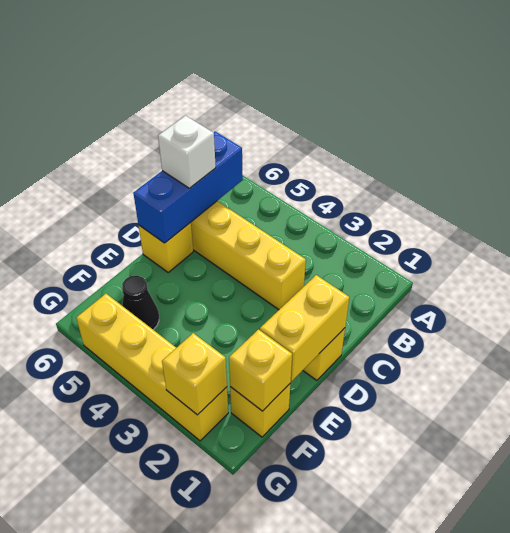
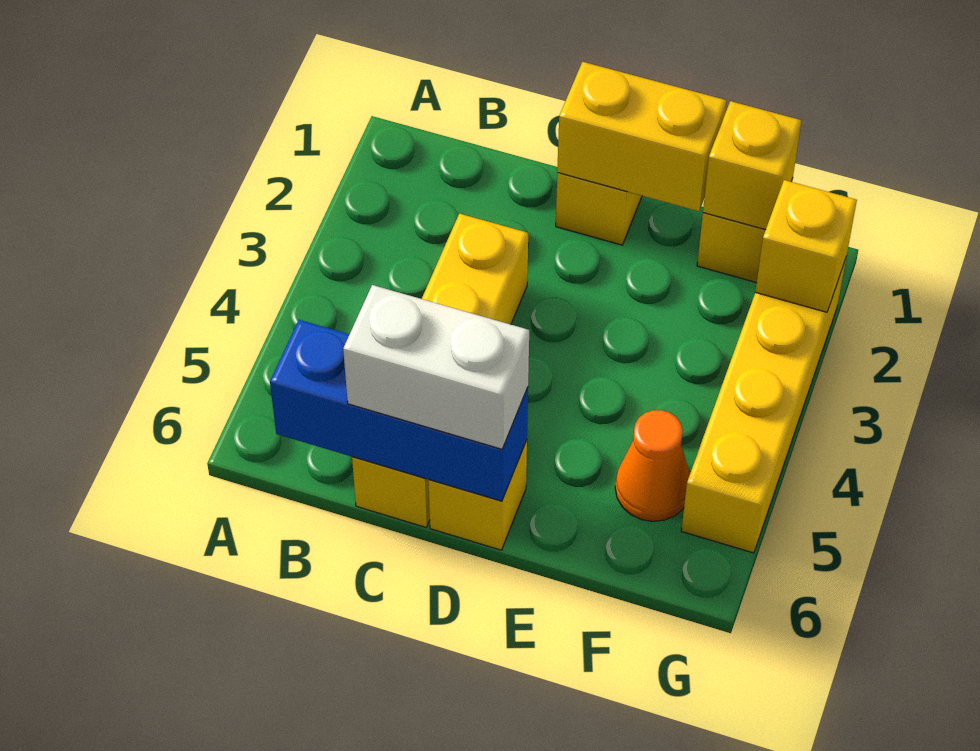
white 1x1 brick [158,116,216,188] -> white 1x2 brick [343,285,529,449]
black 1x1 cone [122,276,159,330] -> orange 1x1 cone [615,410,690,521]

